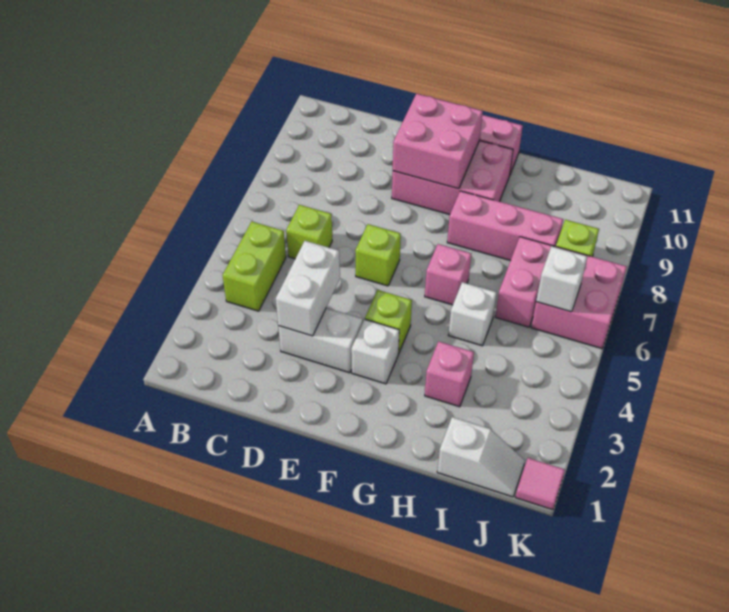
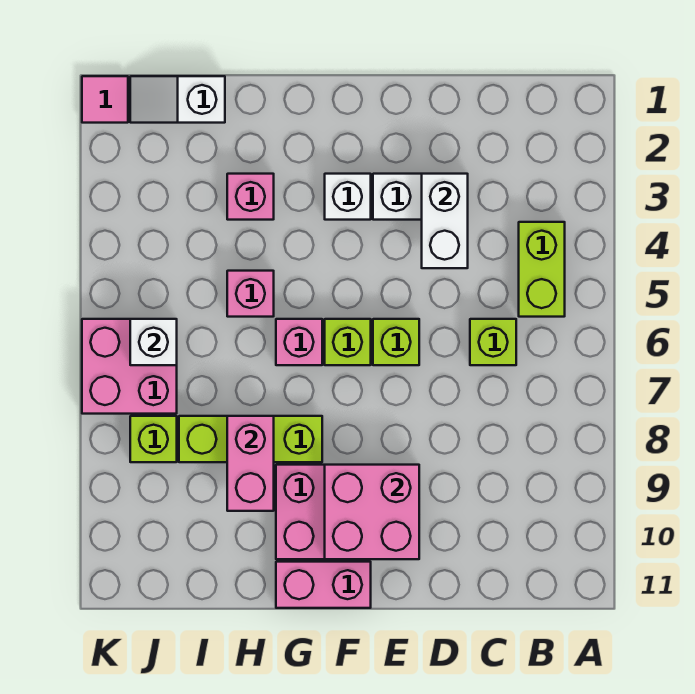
lime 1x1 brick [365,290,412,354] -> lime 1x1 brick moved to [325,319,371,365]
pink 1x3 brick [447,191,563,261] -> lime 1x3 brick [179,416,322,462]
white 1x1 brick [448,282,497,346] -> pink 1x1 brick [227,271,274,317]
pink 1x2 brick [495,237,554,327] -> pink 1x2 brick moved to [227,416,274,511]

